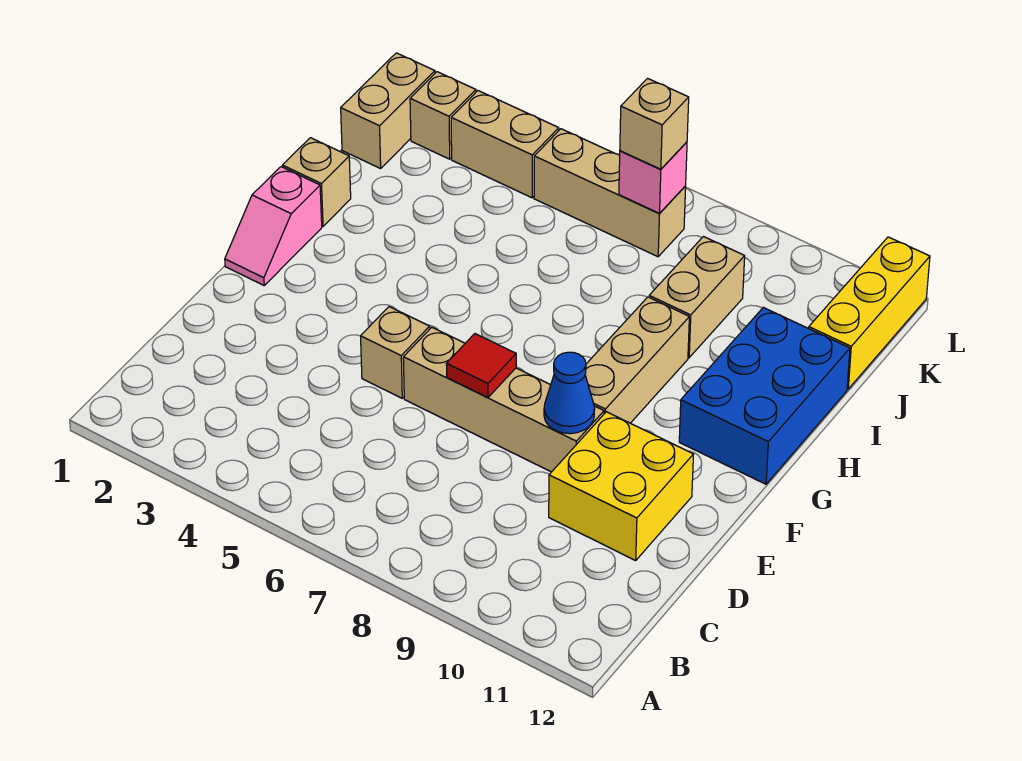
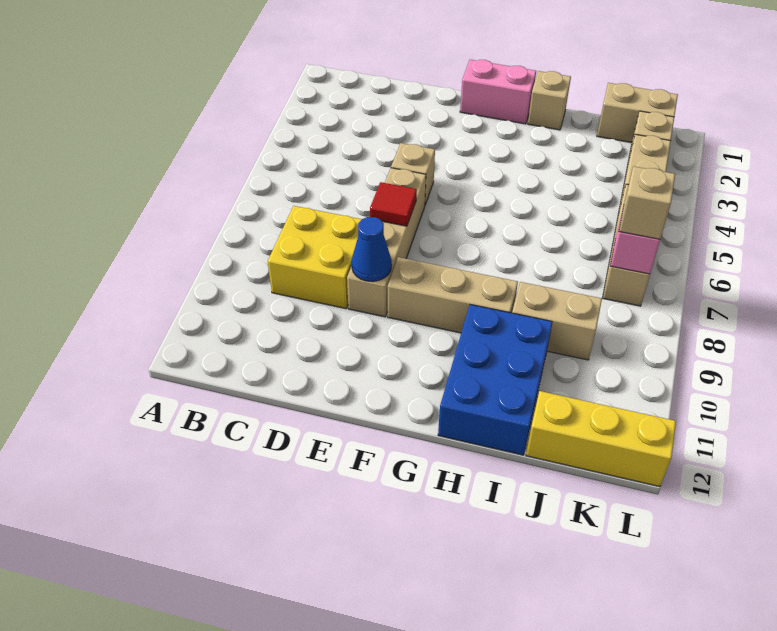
yellow 2x2 brick [549,412,694,561] -> yellow 2x2 brick moved to [268,206,362,309]
pink 1x2 slope [225,167,322,285] -> pink 1x2 brick [460,60,536,124]
blue 2x3 brick [679,307,850,484] -> blue 2x3 brick turned to [438,305,552,455]

